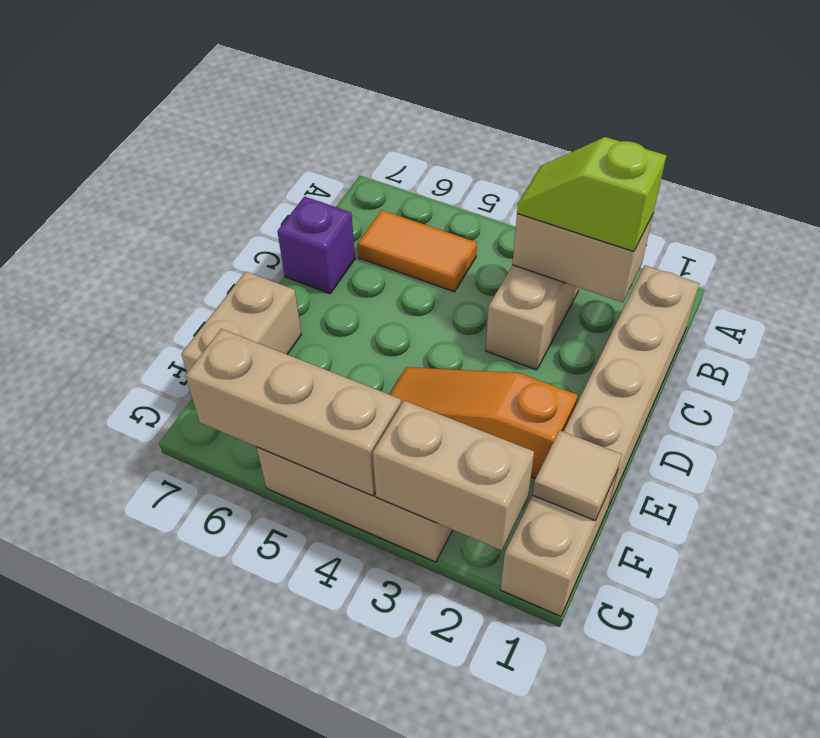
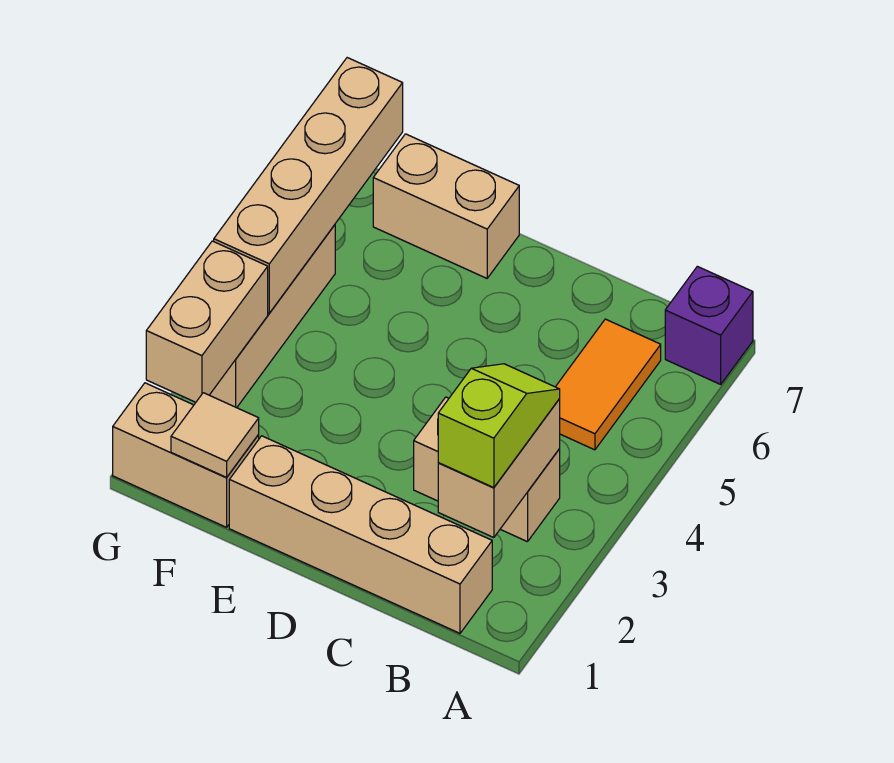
purple 1x1 brick [277,197,355,294] -> purple 1x1 brick moved to [665,266,753,384]
orange 1x3 slope [390,367,578,478] -> none
tan 1x3 brick [186,329,401,496] -> tan 1x4 brick [214,58,403,313]

